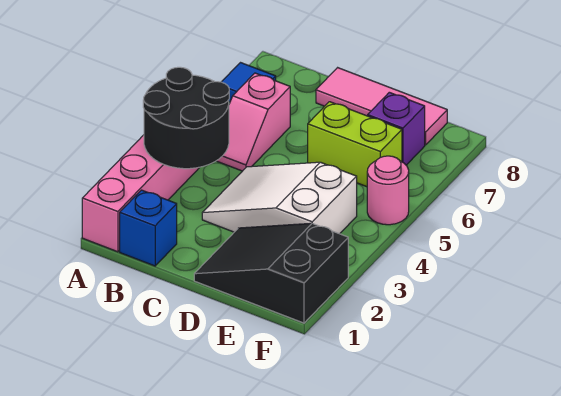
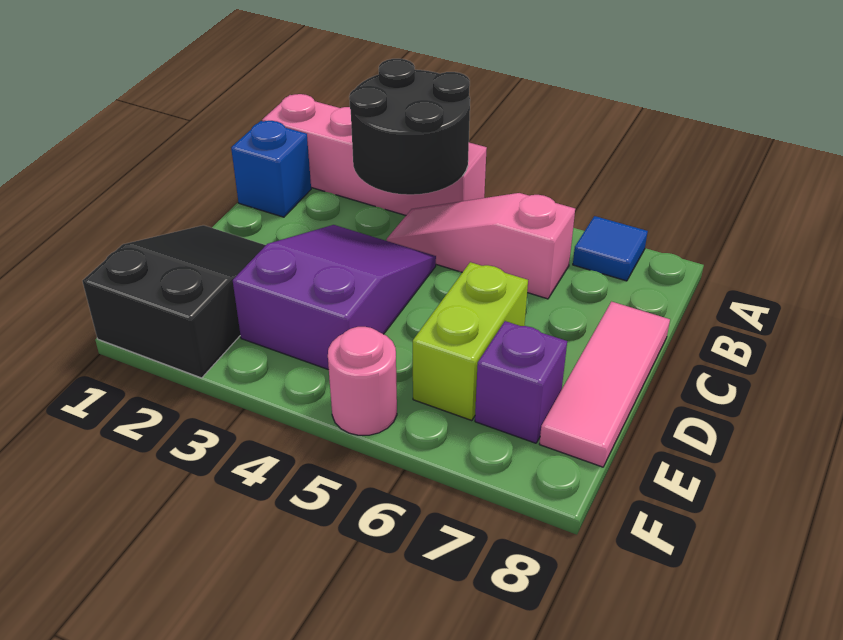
pink 1x2 slope [217,73,290,171] -> pink 1x3 slope [386,193,575,299]
white 2x3 slope [202,162,357,234] -> purple 2x3 slope [233,225,436,370]

